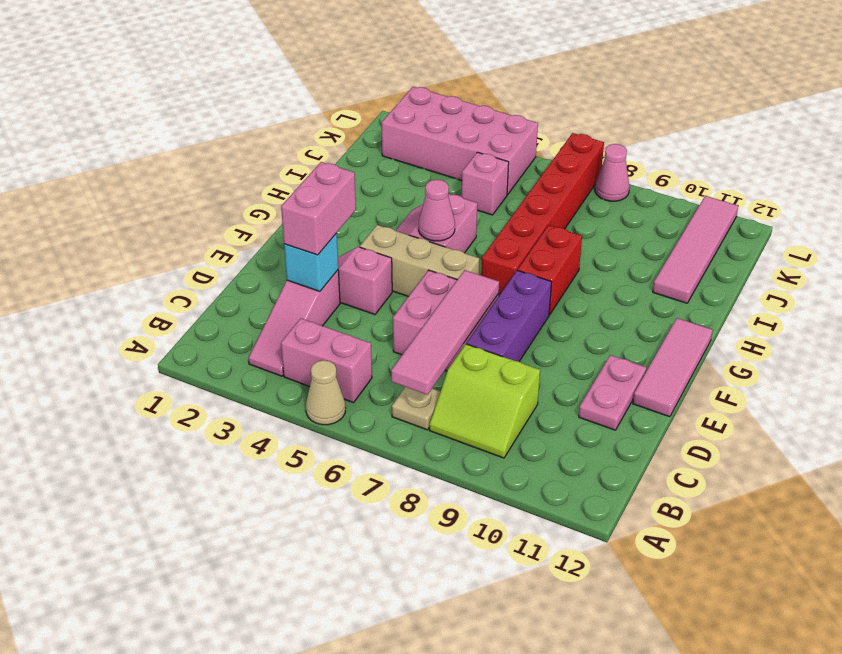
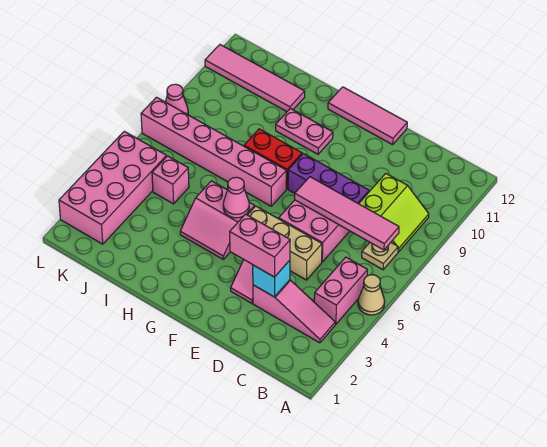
pink 1x2 plate [579,355,646,430] -> pink 1x2 plate moved to [276,108,333,154]
tan 1x3 brick [360,225,479,296] -> tan 1x3 brick turned to [248,206,322,280]
red 1x6 brick [481,133,604,295] -> pink 1x6 brick [141,97,286,206]

